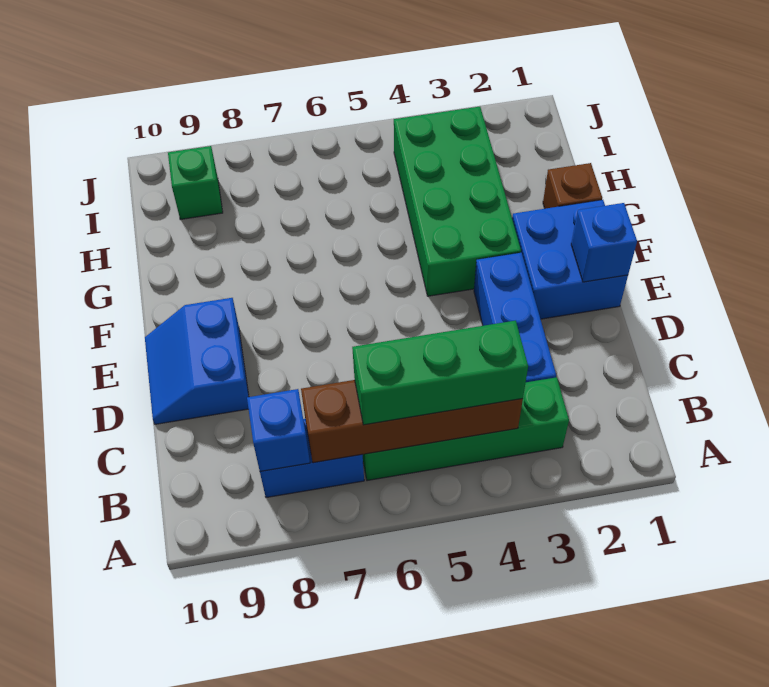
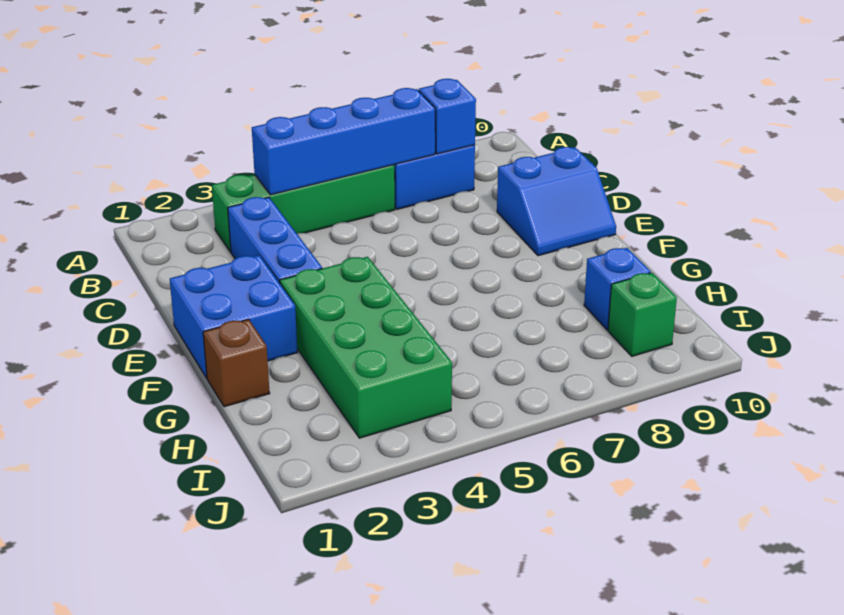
brown 1x4 brick [301,380,523,463] -> blue 1x4 brick [252,88,435,195]
green 1x3 brick [352,321,528,425] -> none
blue 2x2 slope [145,298,249,424] -> blue 2x2 slope turned to [497,147,616,256]
blue 1x1 brick [571,203,637,282] -> blue 1x1 brick moved to [584,248,651,330]

